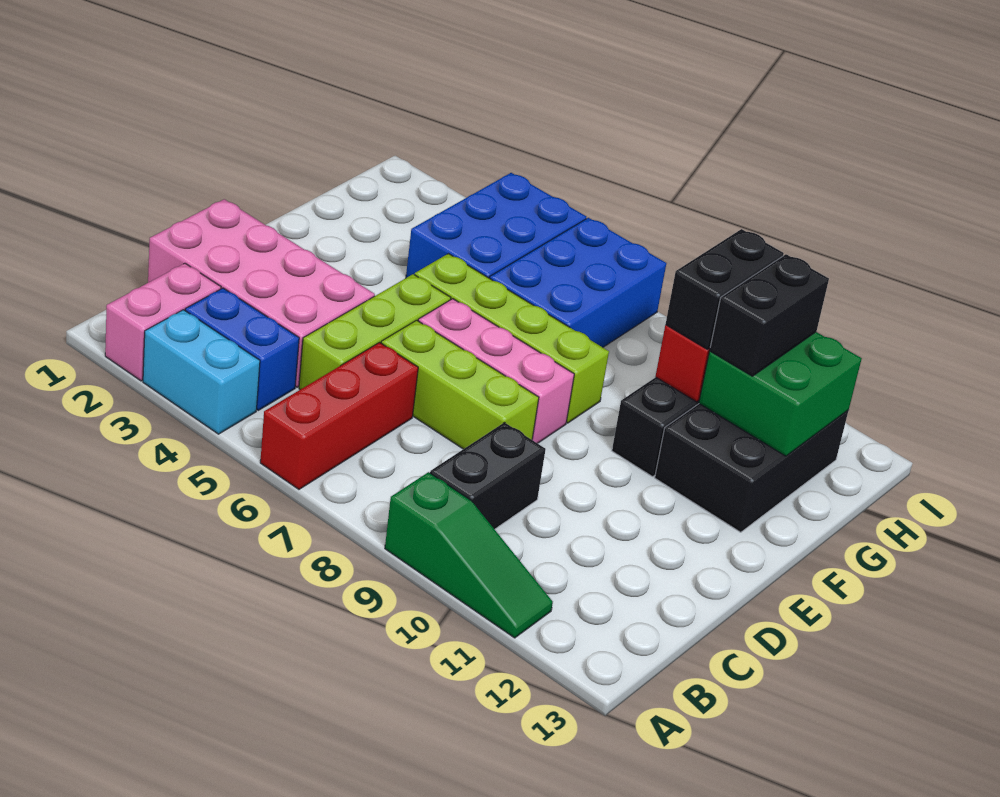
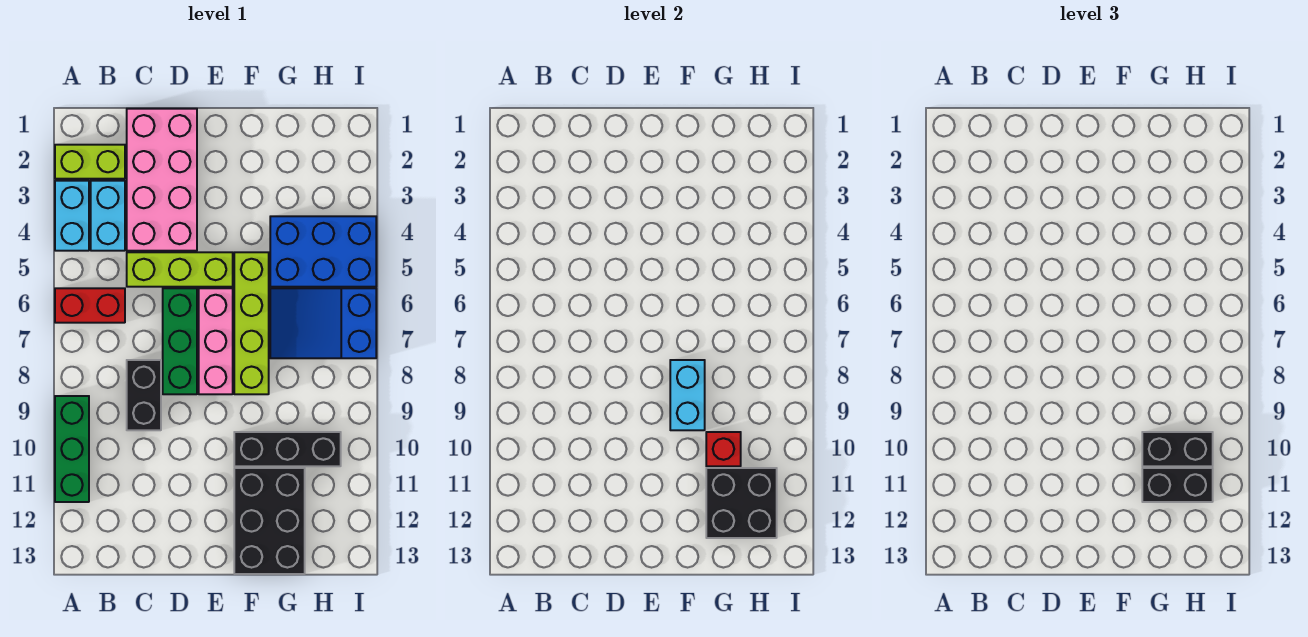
pink 1x2 brick [105,263,221,381] -> lime 1x2 brick [55,145,125,179]
red 1x3 brick [260,343,418,489] -> red 1x2 brick [55,288,125,323]
green 1x3 slope [385,472,553,638] -> green 1x3 brick [55,396,89,502]
blue 1x2 brick [185,288,299,410] -> cyan 1x2 brick [91,181,125,251]
black 1x2 brick [430,423,546,529] -> black 1x2 brick turned to [127,360,161,430]
lime 1x3 brick [381,320,539,449] -> green 1x3 brick [163,288,197,394]
none -> cyan 1x2 brick [670,360,705,430]
black 2x3 brick [655,404,848,532] -> black 2x3 brick turned to [234,468,305,574]
blue 2x3 brick [490,218,666,347] -> blue 2x3 slope [270,288,376,358]
green 2x2 brick [699,332,862,456] -> black 2x2 brick [706,468,777,538]

